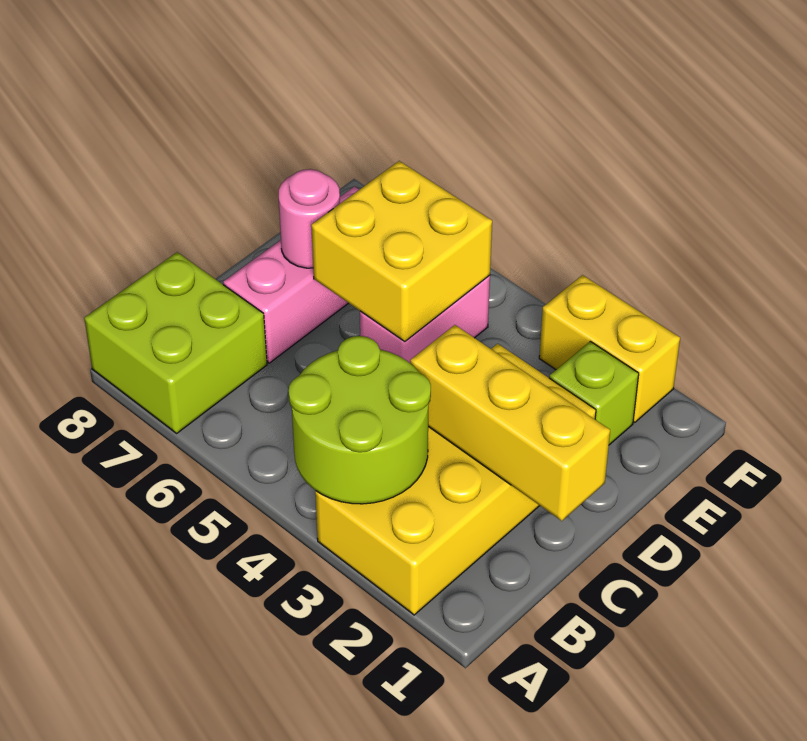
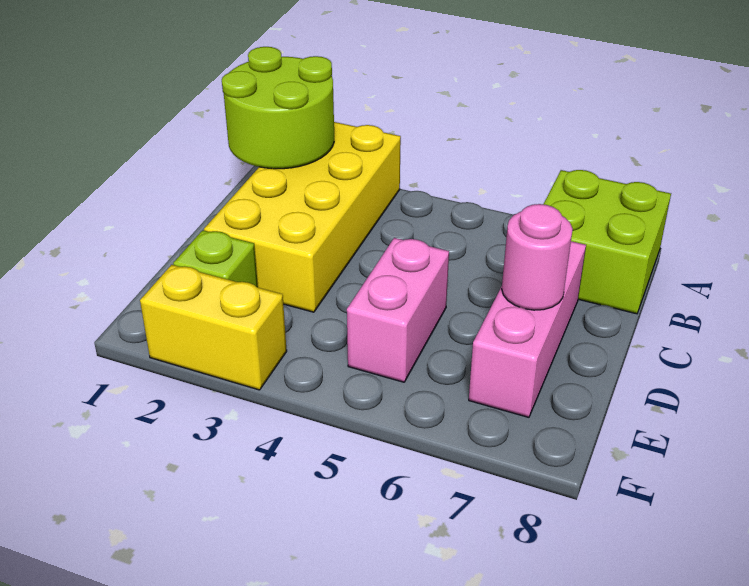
lime 2x2 round brick [289,336,431,504] -> lime 2x2 round brick moved to [222,47,334,169]
yellow 1x3 brick [410,325,610,521] -> none
yellow 2x2 brick [311,161,492,341] -> none

